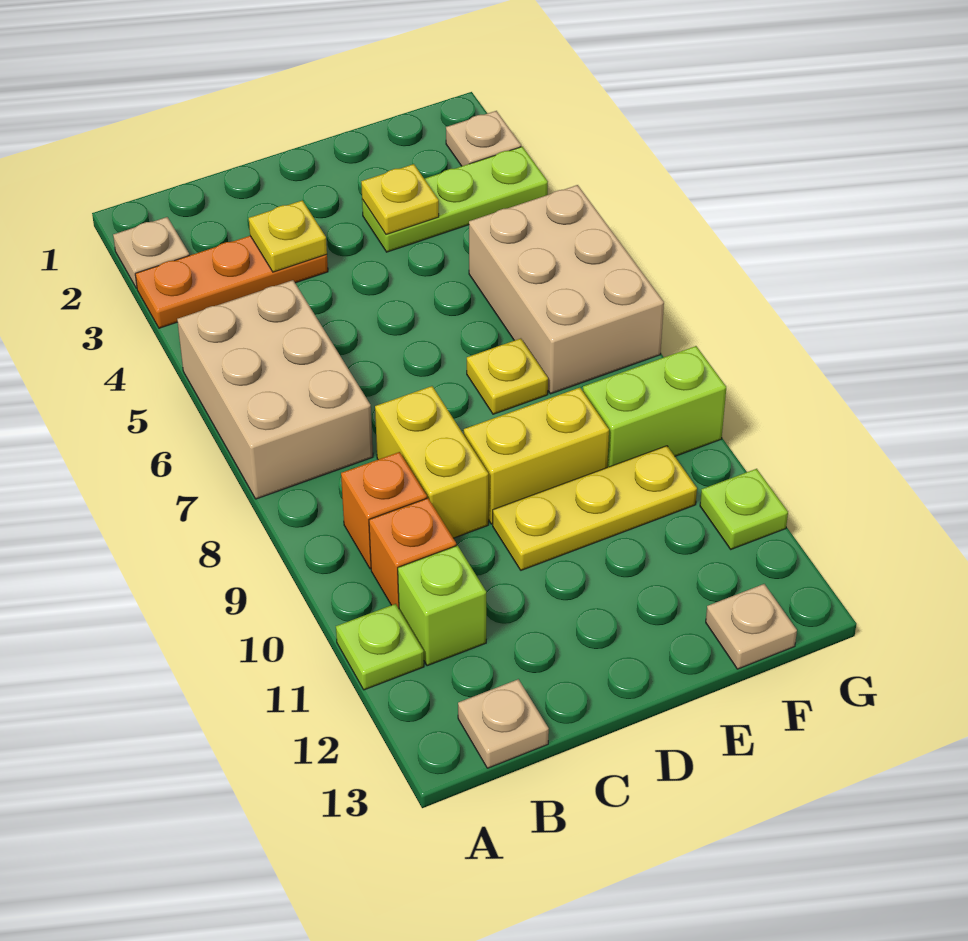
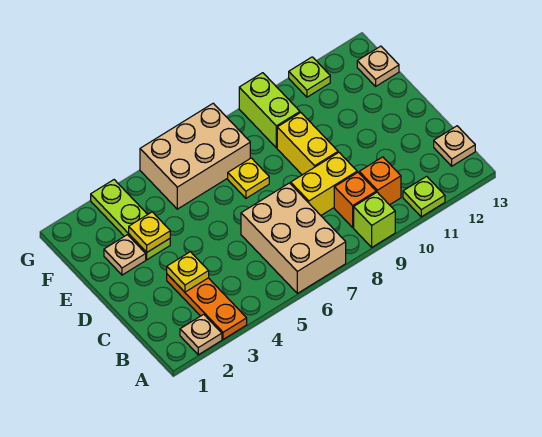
tan 2x3 brick [177,280,373,499] -> tan 2x3 brick turned to [241,183,346,293]
lime 1x1 brick [398,546,486,666] -> lime 1x1 brick moved to [354,192,395,247]
yellow 1x3 plate [493,446,697,570] -> none
tan 1x1 plate [446,111,521,166] -> tan 1x1 plate moved to [104,235,146,275]

